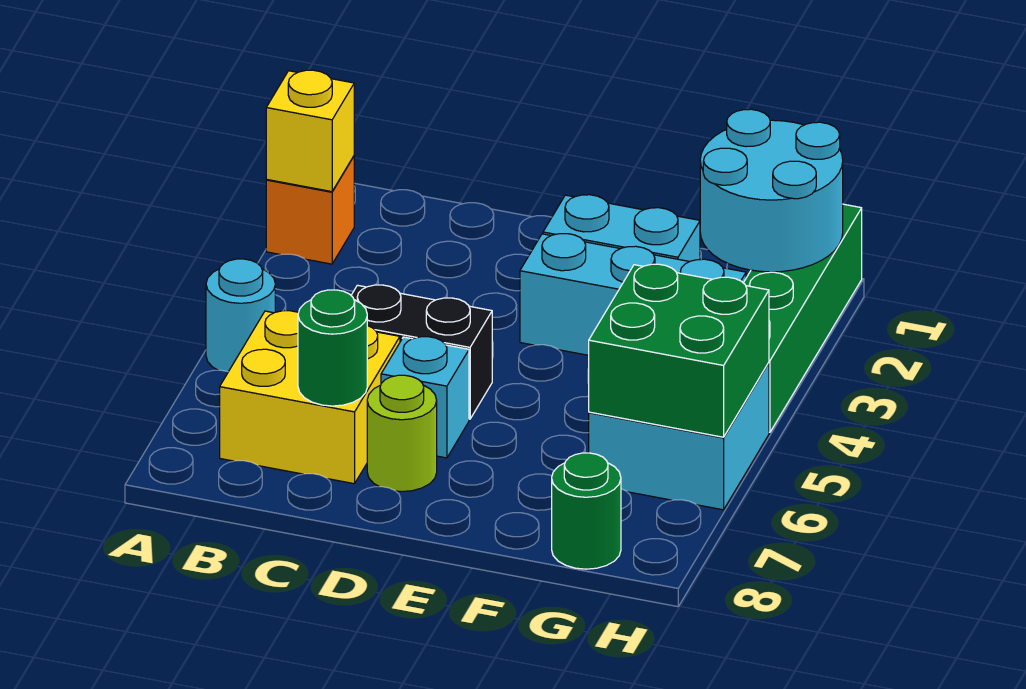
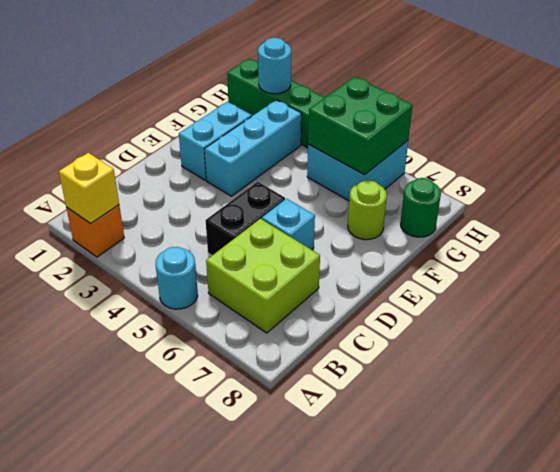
yellow 2x2 brick [220,311,400,484] -> lime 2x2 brick [206,219,320,333]
green 1x1 round brick [298,290,367,406] -> none
lime 1x1 round brick [367,375,437,492] -> lime 1x1 round brick moved to [348,180,387,240]
cyan 2x2 round brick [700,109,843,272] -> cyan 1x1 round brick [258,38,291,94]

